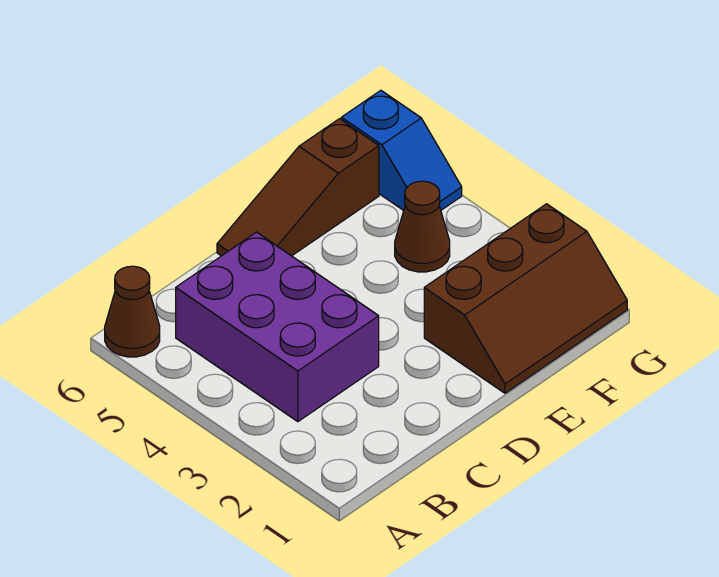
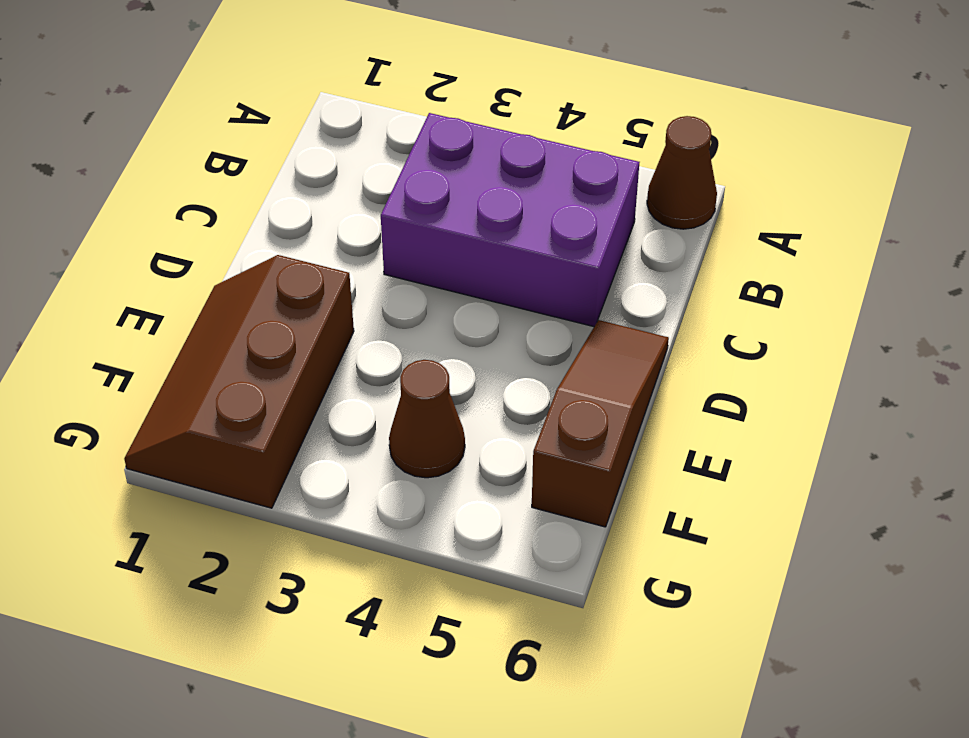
blue 1x2 slope [341,90,462,210] -> none

